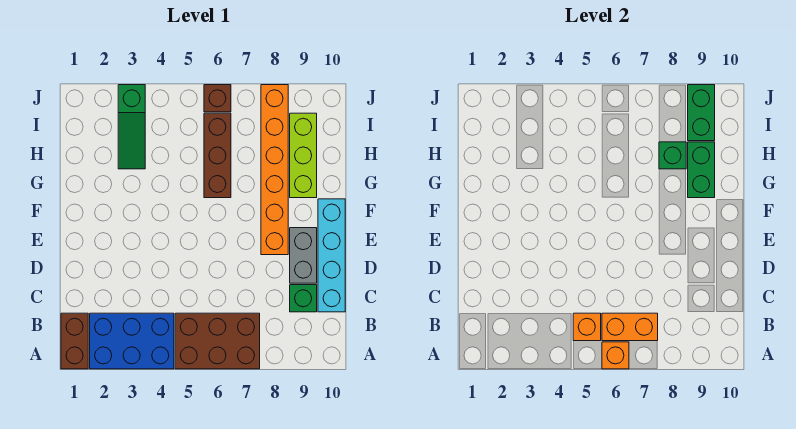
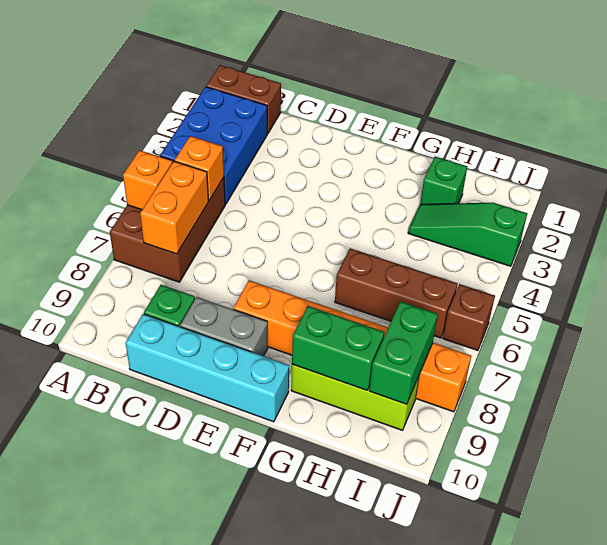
green 1x1 brick [659,142,686,169] -> green 1x1 brick moved to [420,157,467,204]
green 1x2 brick [688,85,715,141] -> green 1x2 brick turned to [369,301,438,404]

